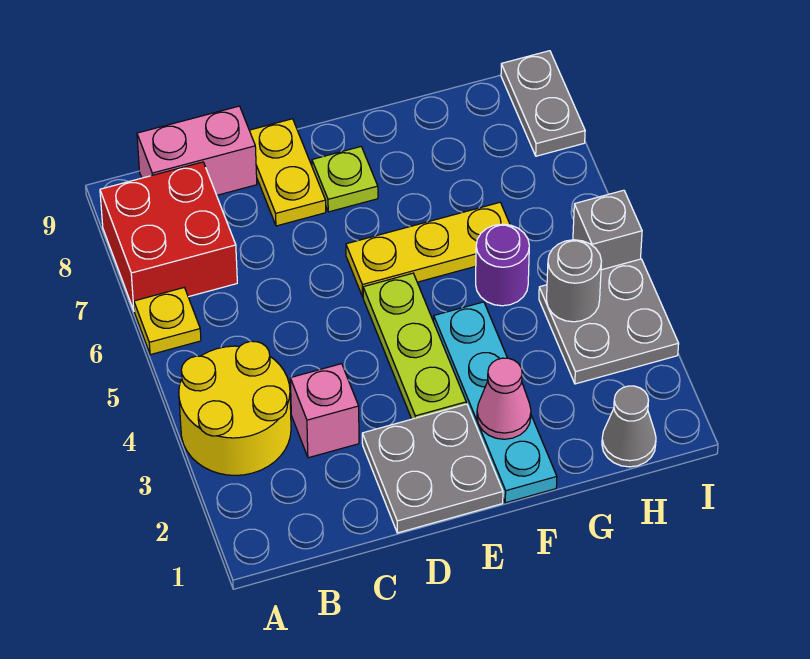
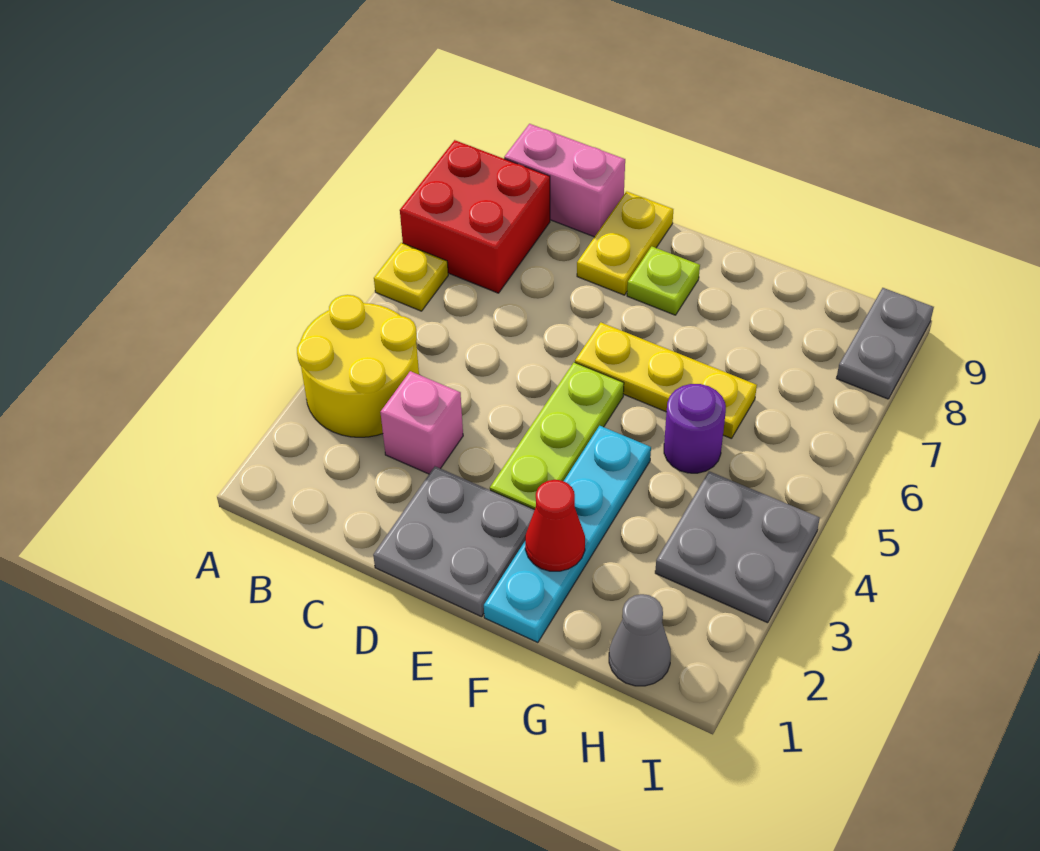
pink 1x1 cone [477,358,531,439] -> red 1x1 cone [525,480,585,571]
grey 1x1 round brick [547,240,601,322] -> none
grey 1x1 brick [573,190,642,270] -> none

